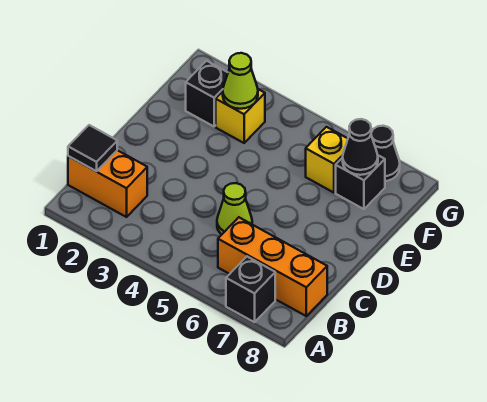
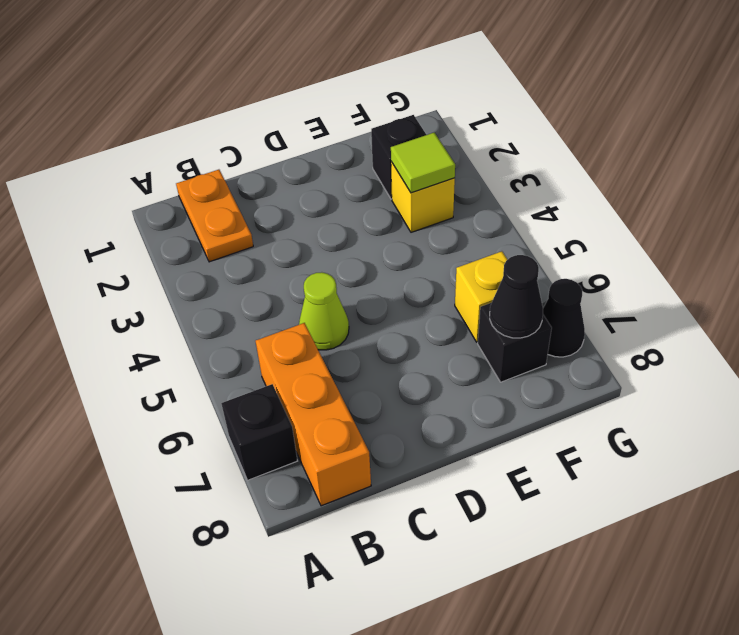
orange 1x2 brick [68,150,147,217] -> orange 1x2 plate [176,170,253,262]
black 1x1 tile [68,125,117,171] -> none
lime 1x1 cone [223,53,258,109] -> lime 1x1 tile [391,132,455,193]

